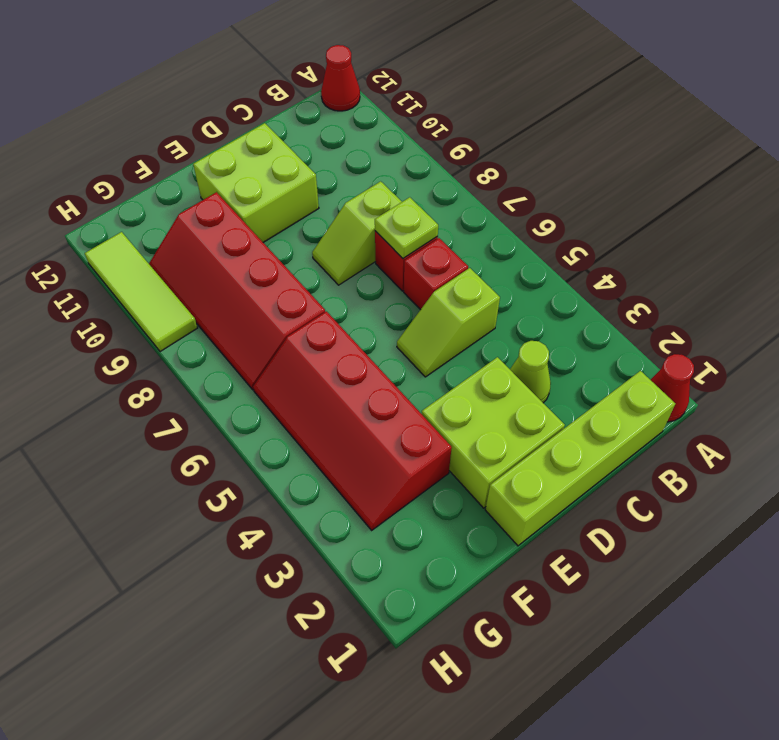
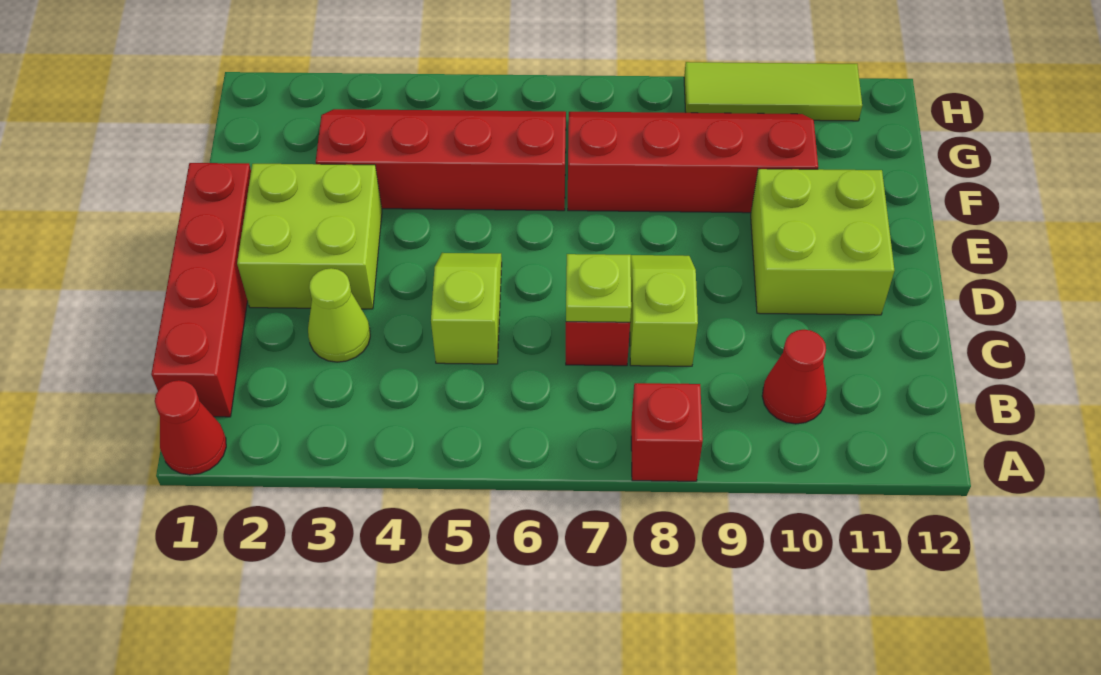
red 1x1 cone [321,45,360,111] -> red 1x1 cone moved to [762,330,827,424]
lime 1x4 brick [485,371,675,546] -> red 1x4 brick [151,163,251,417]
red 1x1 brick [404,238,468,310] -> red 1x1 brick moved to [631,383,703,481]

